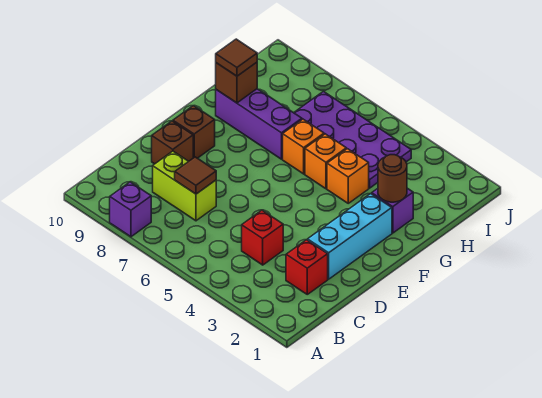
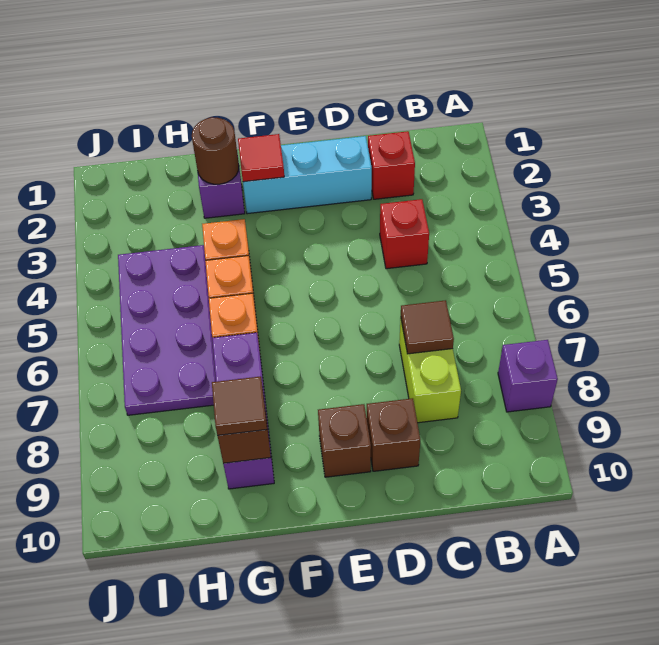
none -> red 1x1 tile [238,134,284,182]

